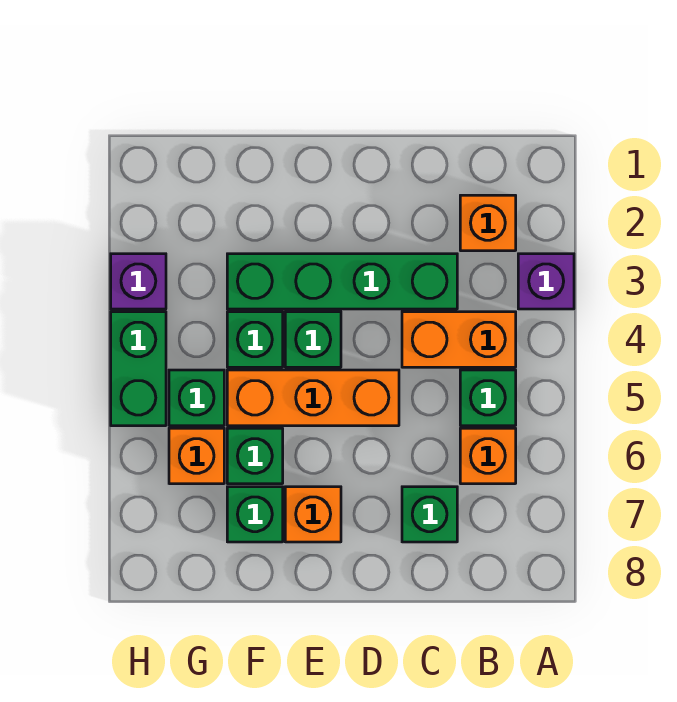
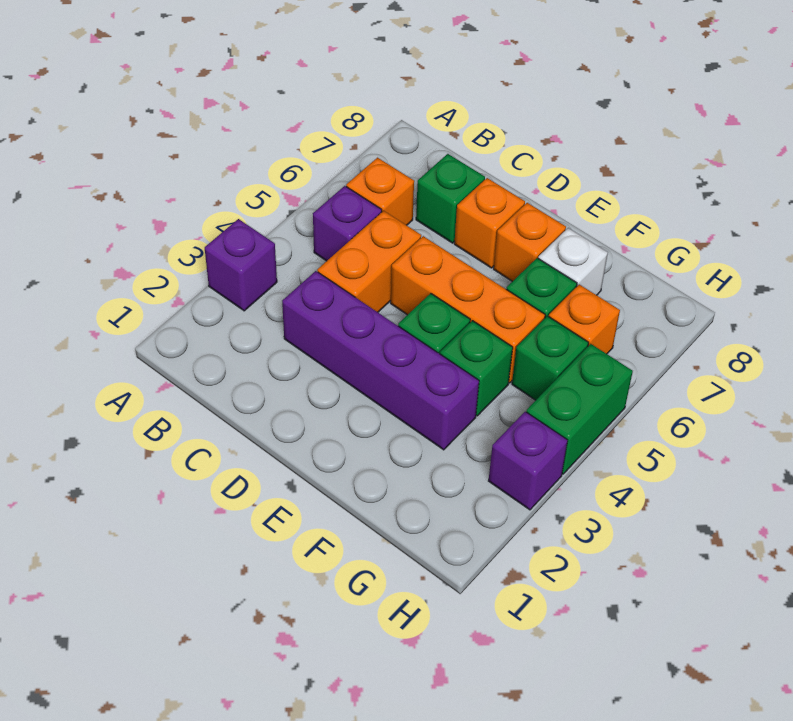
orange 1x1 brick [460,195,516,251] -> orange 1x1 brick moved to [454,178,525,268]
orange 1x2 brick [402,312,516,367] -> orange 1x2 brick turned to [317,211,421,312]
green 1x1 brick [460,370,516,426] -> purple 1x1 brick [313,186,382,261]
green 1x4 brick [227,254,457,309] -> purple 1x4 brick [282,271,479,450]
green 1x1 brick [227,487,283,542] -> white 1x1 brick [538,228,608,295]

